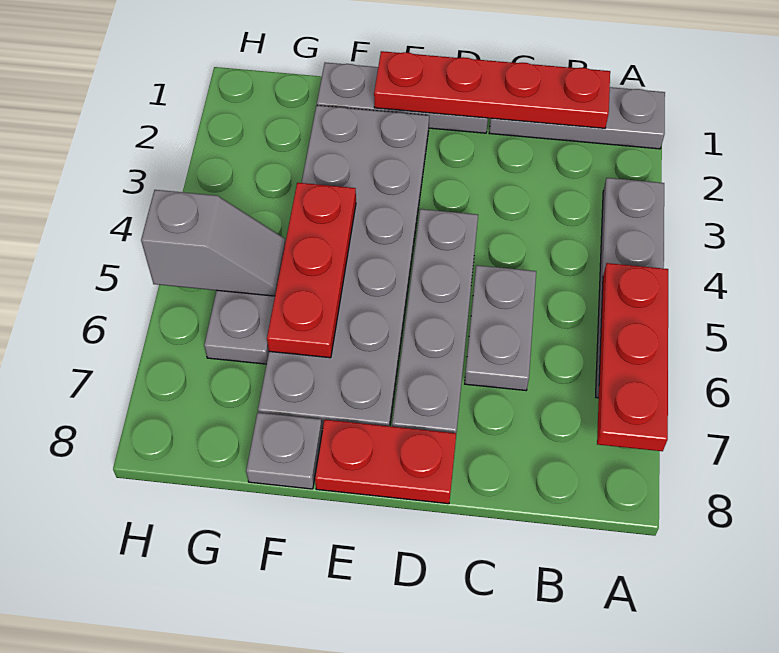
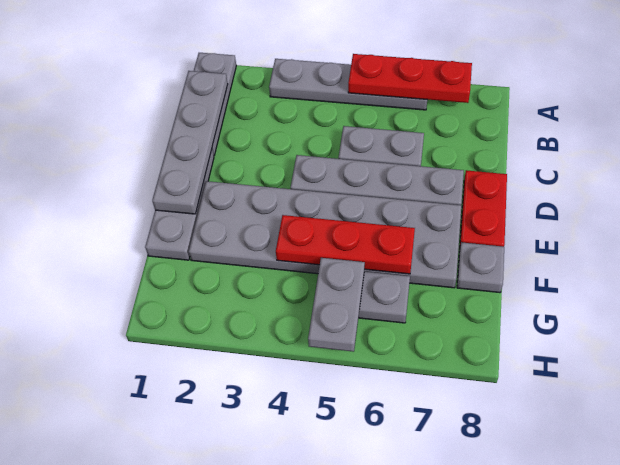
red 1x4 plate [374,51,610,128] -> grey 1x4 plate [152,71,228,214]
grey 1x2 slope [141,190,285,296] -> grey 1x2 plate [308,258,365,352]

